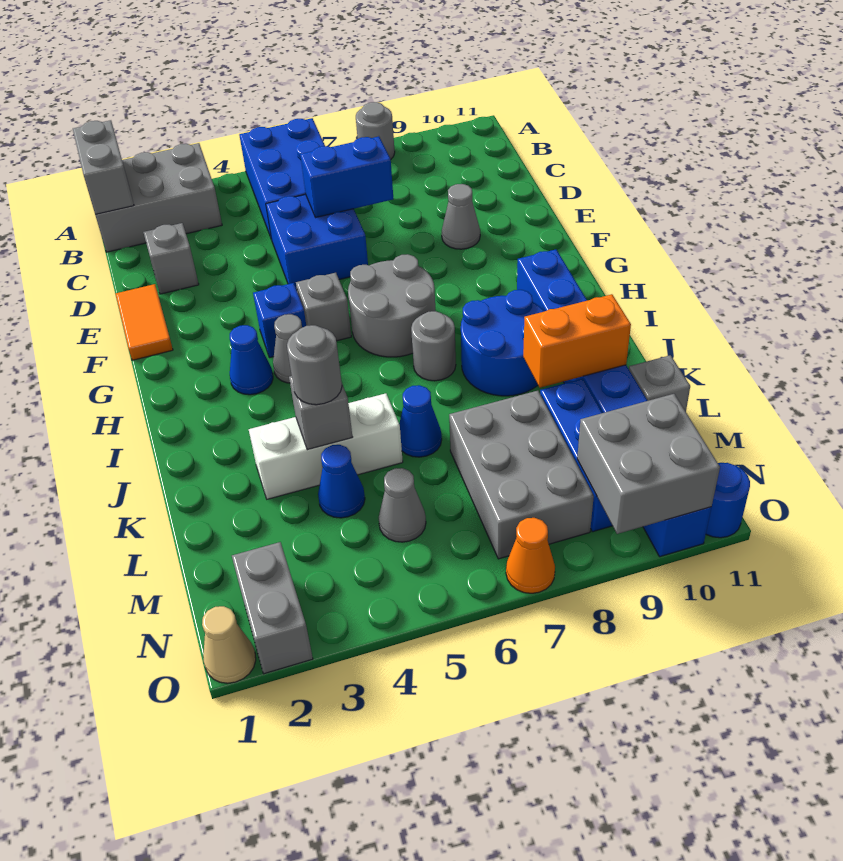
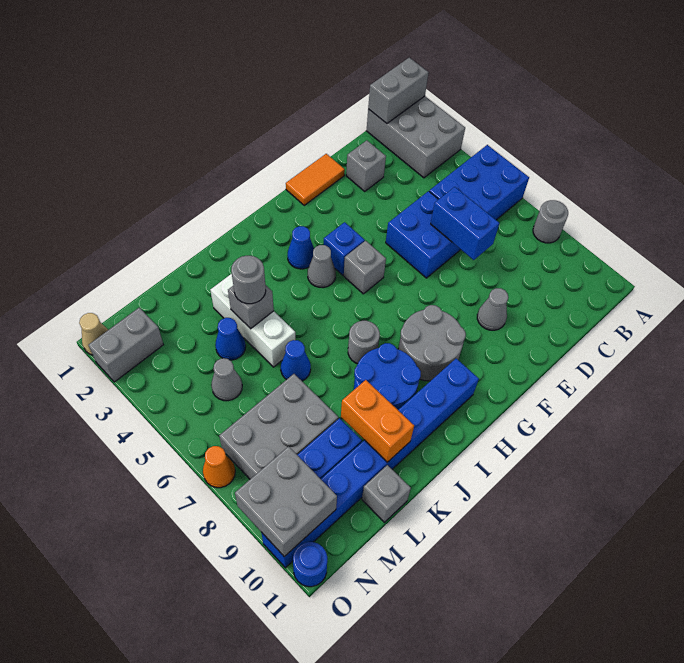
grey 2x2 round brick [348,254,435,357] -> grey 2x2 round brick moved to [398,305,466,381]

